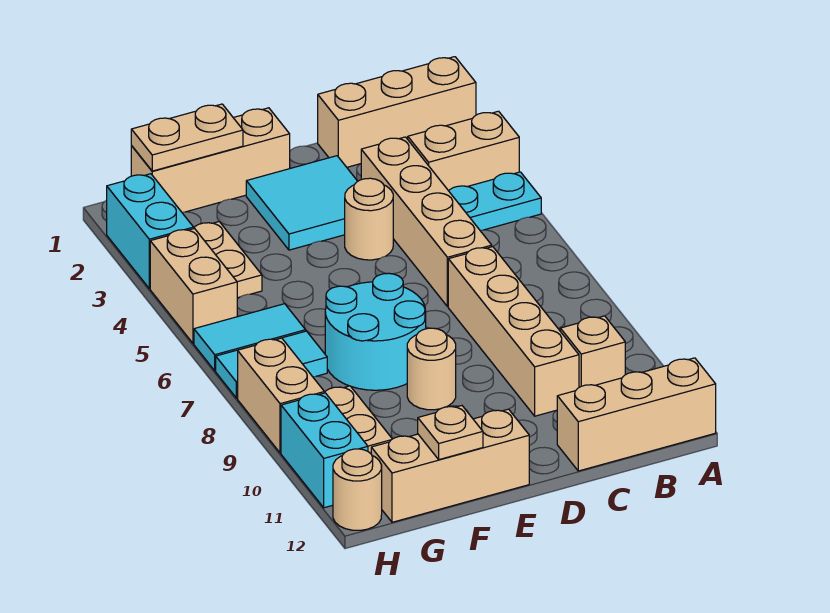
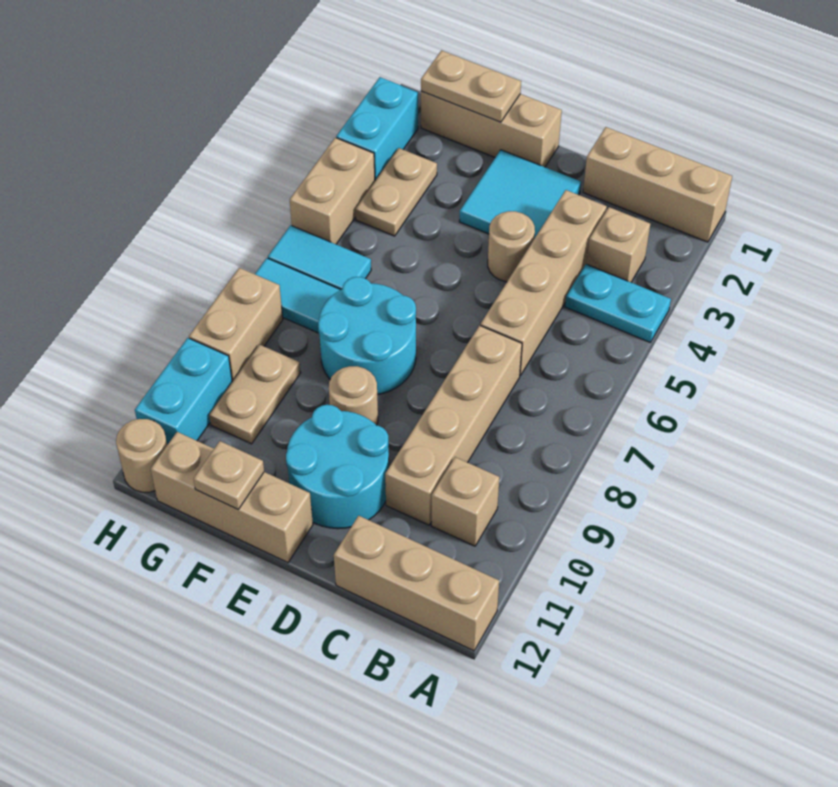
tan 1x2 brick [408,111,519,191] -> tan 1x1 brick [587,207,650,282]
none -> cyan 2x2 round brick [286,405,389,529]

